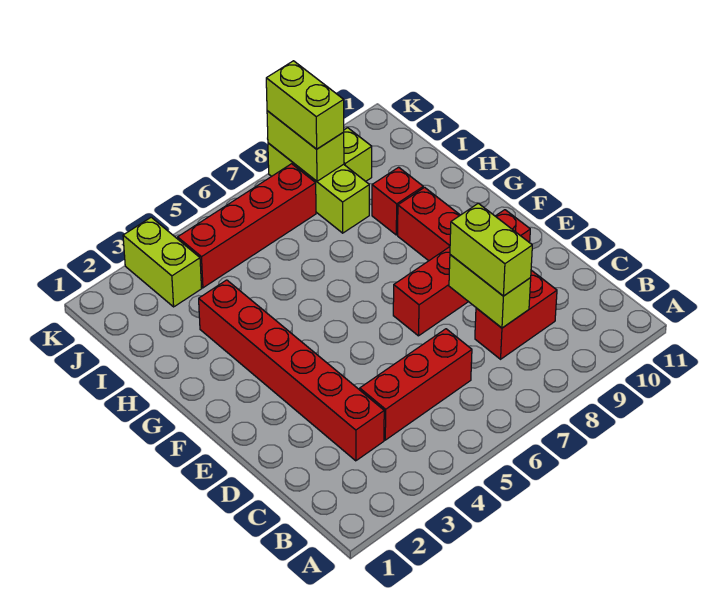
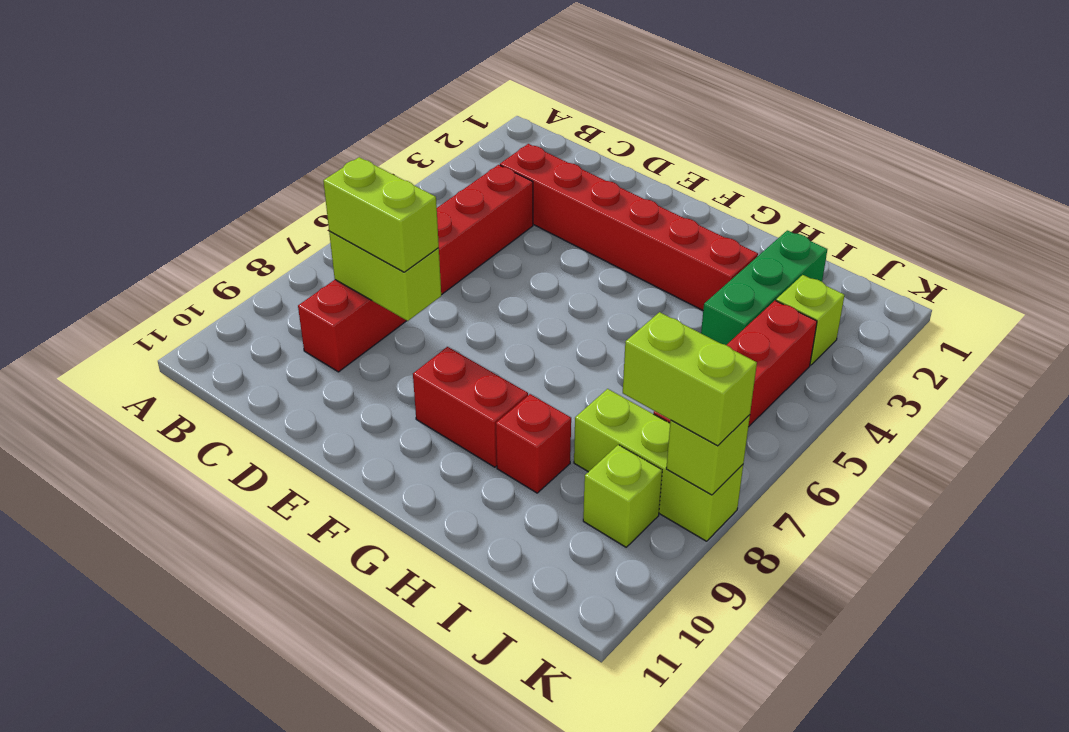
red 1x4 brick [393,210,530,336] -> none
none -> green 1x3 brick [701,230,827,345]
lime 1x2 brick [123,217,202,307] -> lime 1x1 brick [776,275,845,365]
lime 1x2 brick [267,111,344,181] -> lime 1x1 brick [666,415,750,495]

